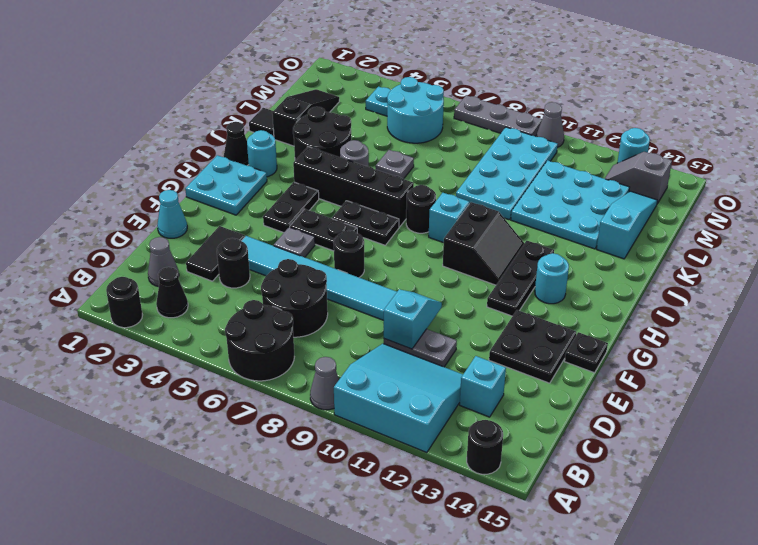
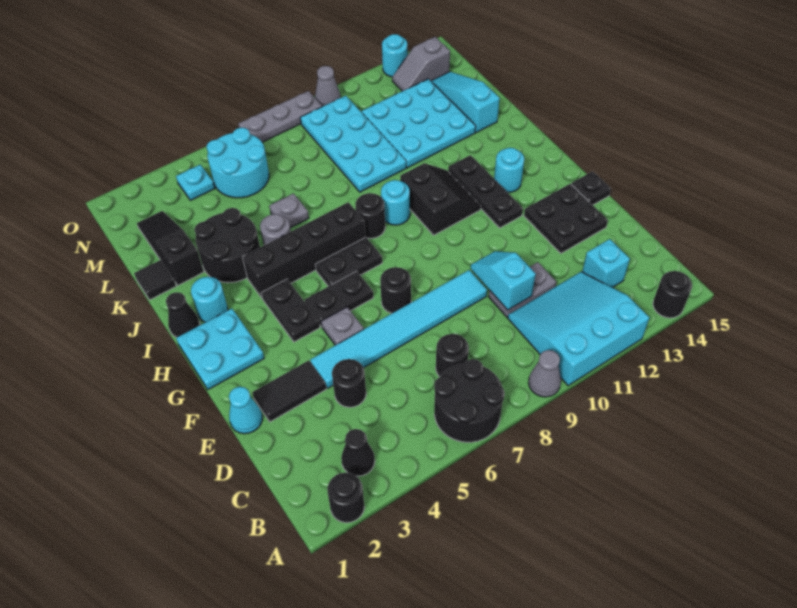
grey 1x1 cone [148,237,179,287] -> none
black 2x2 round brick [261,259,328,337] -> black 1x1 round brick [436,334,469,377]
black 1x2 tile [186,226,245,281] -> black 1x2 tile turned to [252,360,326,422]
cyan 1x1 brick [429,193,469,243] -> cyan 1x1 round brick [381,180,410,225]

